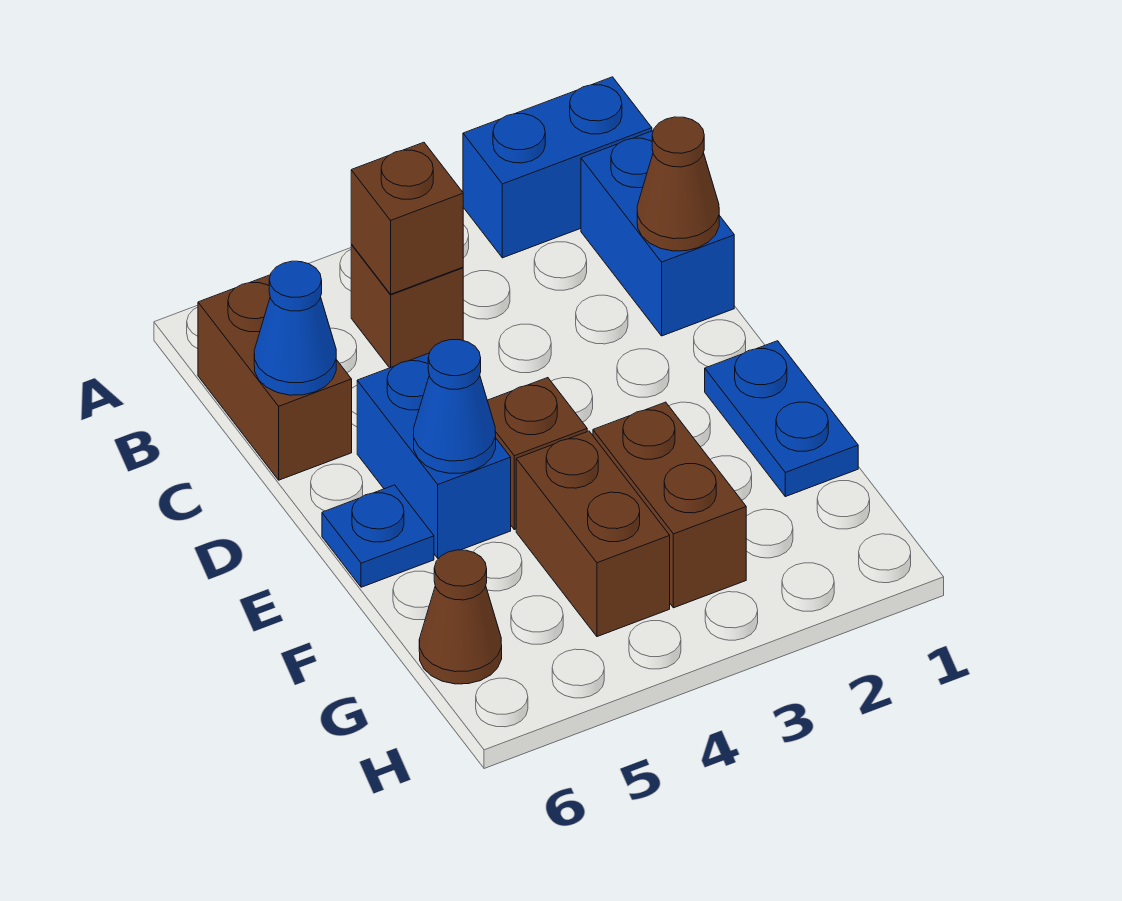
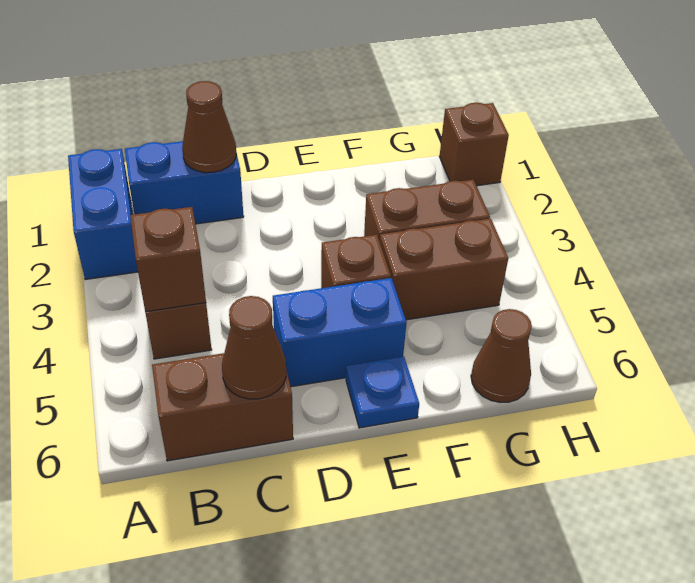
blue 1x1 cone [254,261,336,395] -> brown 1x1 cone [222,296,286,399]
blue 1x2 plate [705,341,858,497] -> none
blue 1x1 cone [414,340,496,473] -> none
none -> brown 1x1 brick [439,103,509,186]

